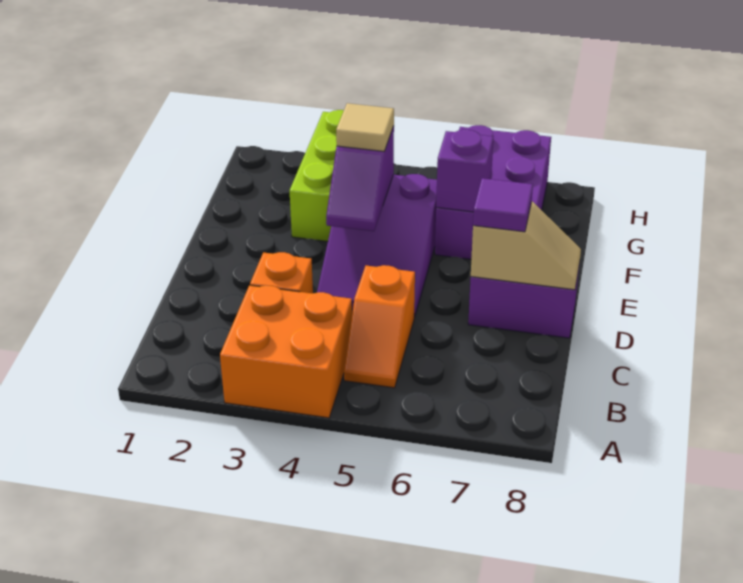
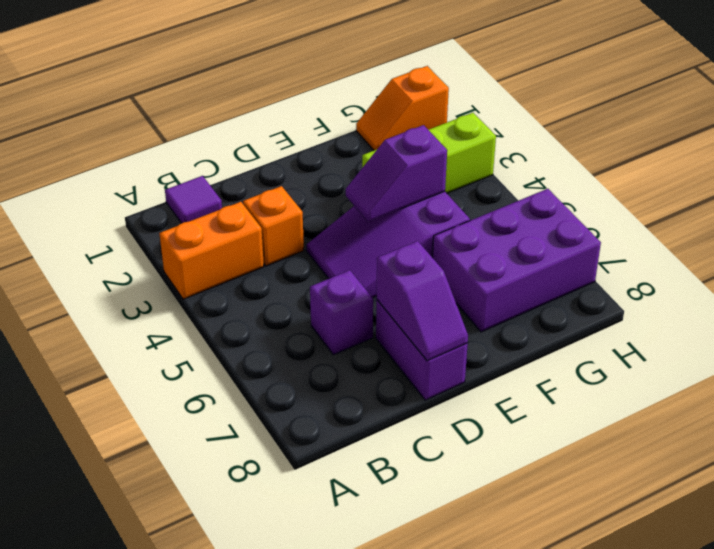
orange 2x2 brick [220,285,352,418] -> orange 1x2 brick [159,202,264,299]
orange 1x2 slope [344,265,415,388] -> orange 1x2 slope moved to [356,66,449,150]
tan 1x2 slope [471,202,581,290] -> purple 1x2 slope [376,241,468,361]
purple 1x1 tile [473,178,533,232] -> purple 1x1 tile moved to [165,176,222,223]
tan 1x1 tile [336,103,394,151] -> none
purple 1x1 brick [436,130,493,212] -> purple 1x1 brick moved to [310,270,373,355]

